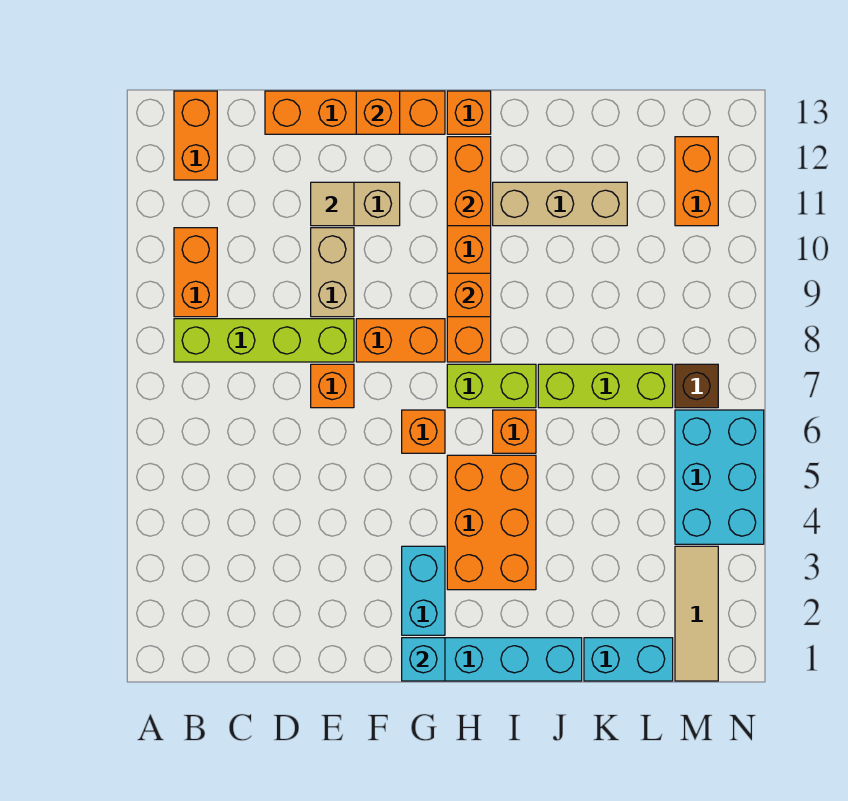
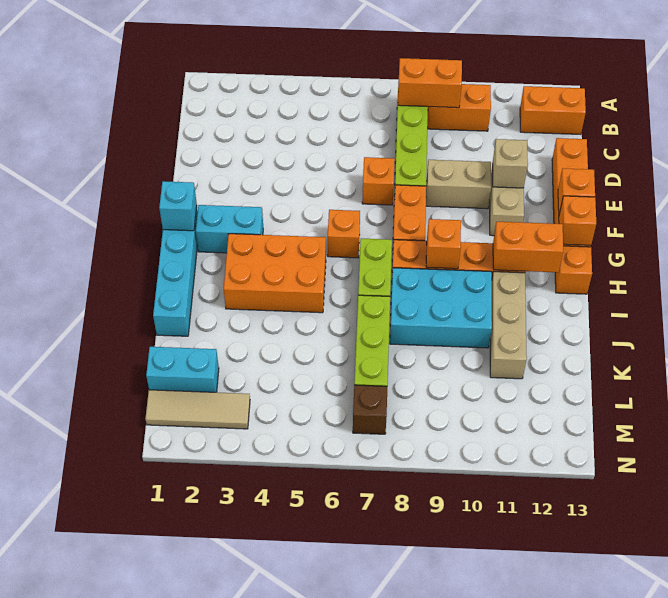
tan 1x1 tile [311,182,354,226] -> tan 1x1 brick [493,139,528,188]
orange 1x1 brick [493,410,536,453] -> orange 1x1 brick moved to [559,196,596,245]
cyan 1x2 brick [584,638,673,681] -> cyan 1x2 brick turned to [146,347,219,392]
cyan 2x3 brick [675,410,764,544] -> cyan 2x3 brick moved to [390,268,492,348]
orange 1x2 brick [675,137,718,226] -> orange 1x2 brick moved to [398,58,462,108]

